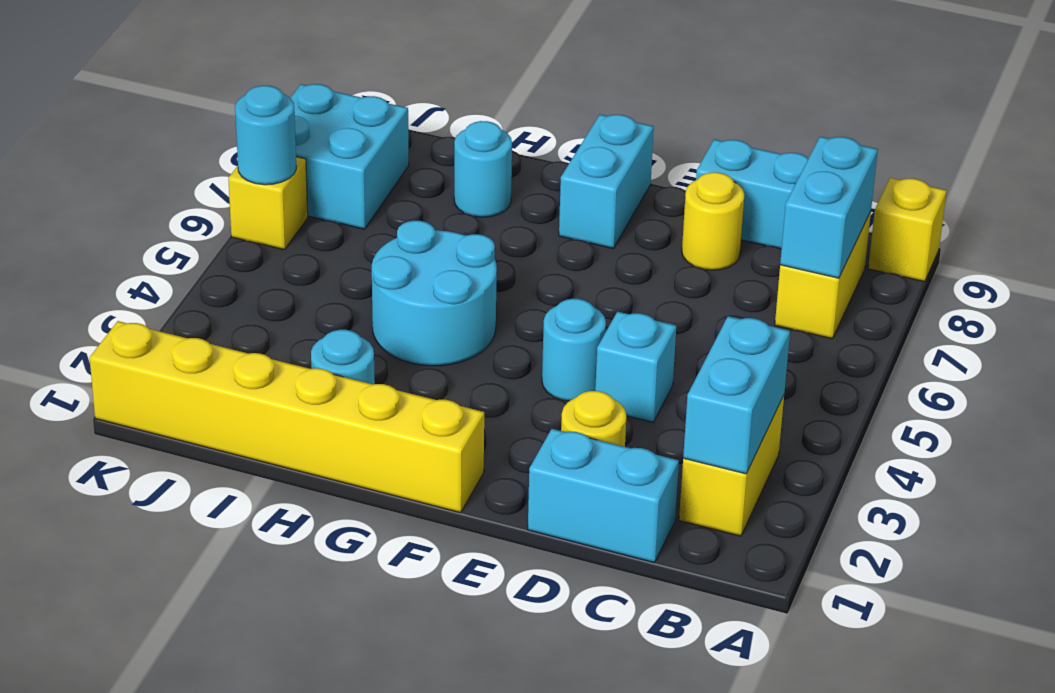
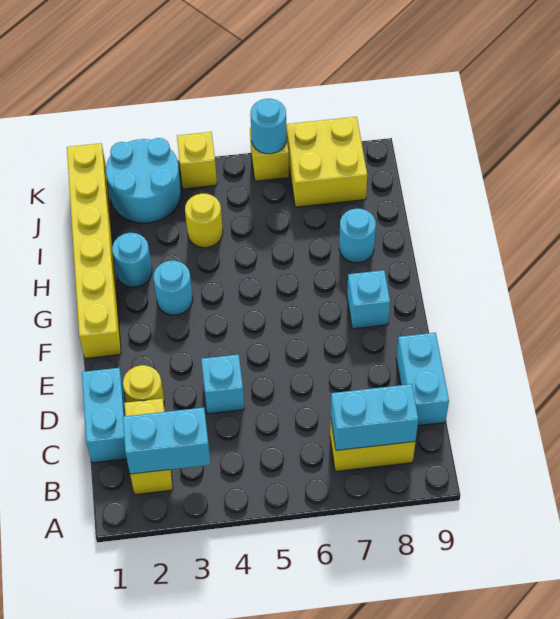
yellow 1x1 brick [868,178,947,282] -> yellow 1x1 brick moved to [177,132,217,189]
yellow 1x2 brick [679,396,784,536] -> yellow 1x2 brick turned to [124,399,173,495]
yellow 1x1 round brick [682,172,744,270] -> yellow 1x1 round brick moved to [185,194,223,248]
cyan 1x1 round brick [542,299,606,401] -> cyan 1x1 round brick moved to [153,261,193,315]
cyan 1x2 brick [559,115,654,248] -> cyan 1x1 brick [347,270,390,329]
cyan 2x2 round brick [372,221,497,366] -> cyan 2x2 round brick moved to [106,138,181,223]
cyan 2x2 brick [290,84,409,229] -> yellow 2x2 brick [286,117,367,207]

